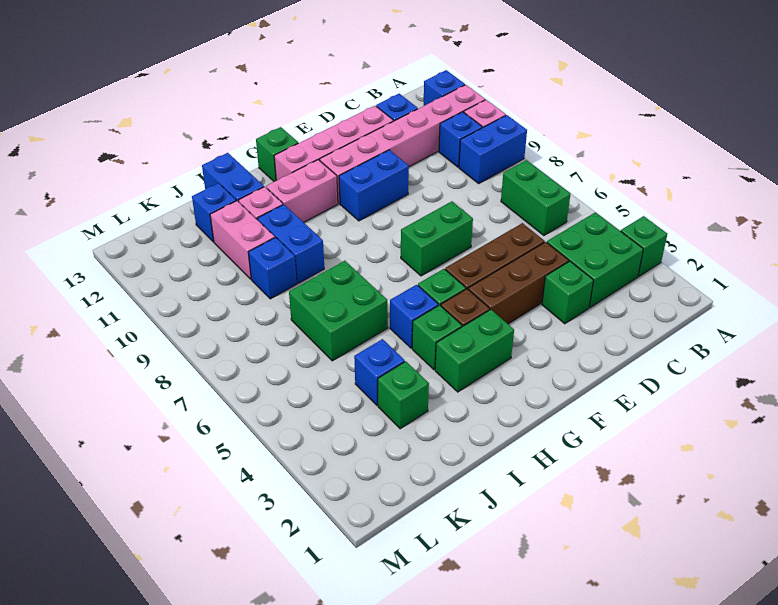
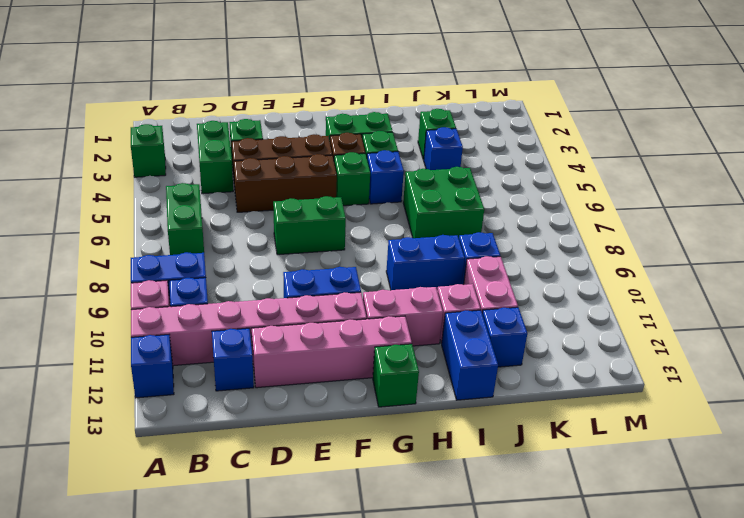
green 2x2 brick [547,212,643,308] -> green 1x2 brick [197,121,233,194]
blue 1x2 brick [257,204,324,283] -> blue 1x2 brick turned to [386,235,465,290]

